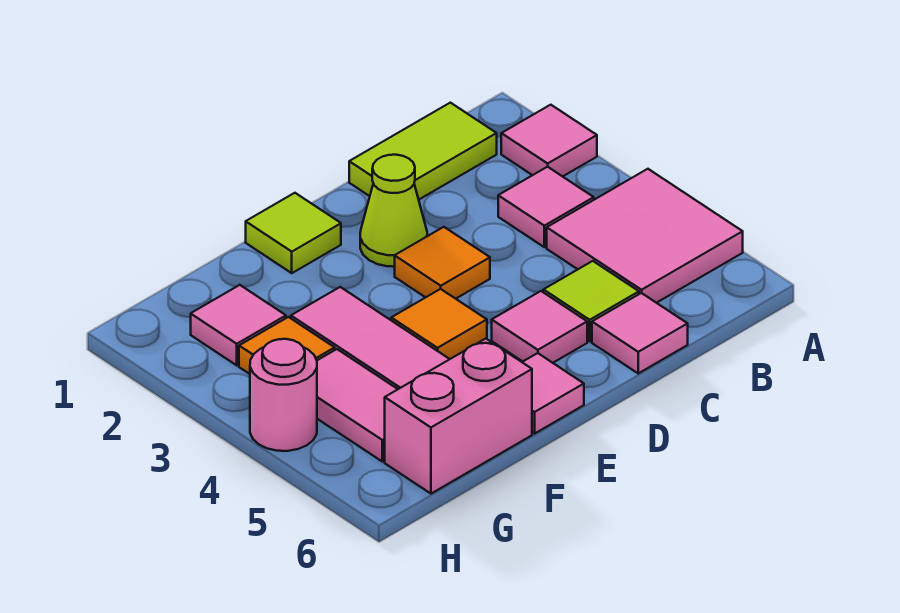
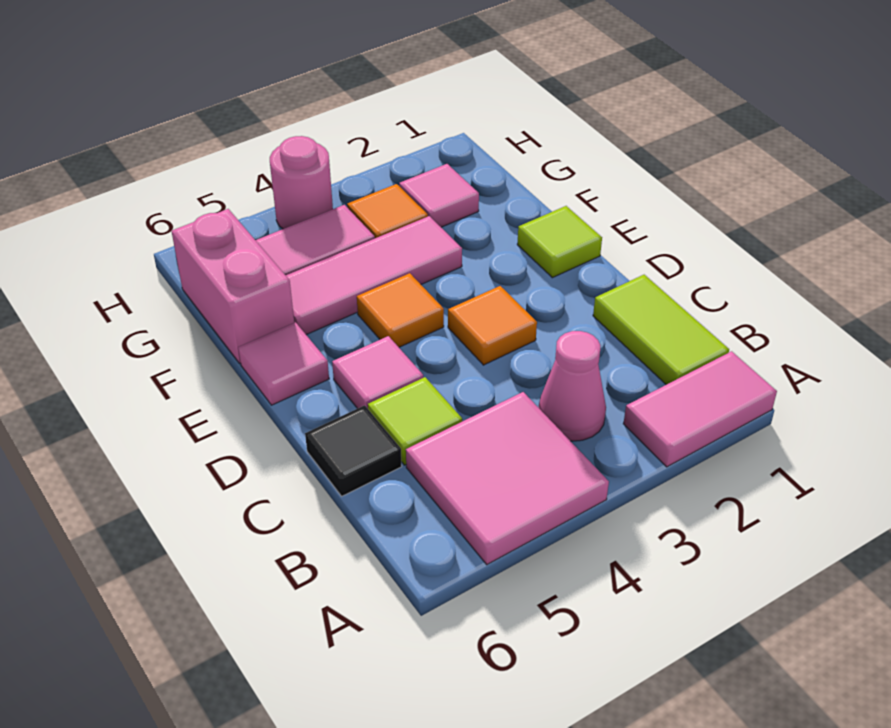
pink 1x1 tile [501,105,597,177] -> pink 1x2 tile [623,351,777,467]
pink 1x1 tile [498,167,594,247] -> pink 1x1 cone [539,331,606,441]
pink 1x1 tile [592,293,688,373] -> black 1x1 tile [305,405,402,496]
lime 1x1 cone [360,155,427,267] -> none

